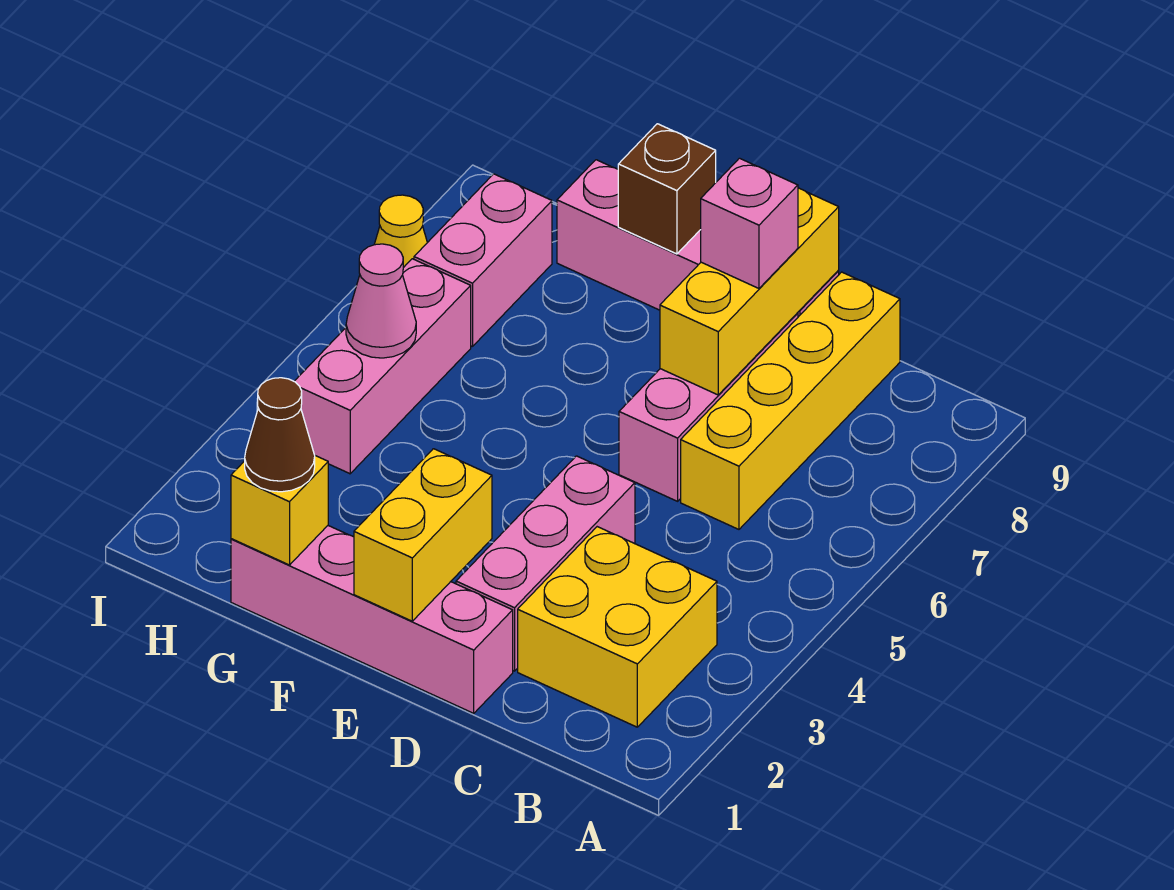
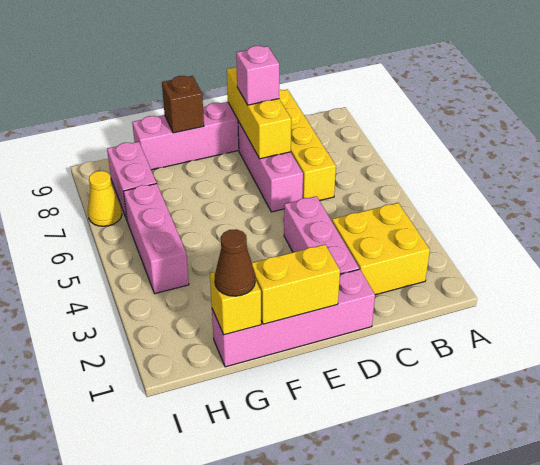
yellow 1x2 brick [354,449,492,621] -> yellow 1x2 brick turned to [252,244,340,324]
pink 1x1 cone [346,244,416,358] -> none

